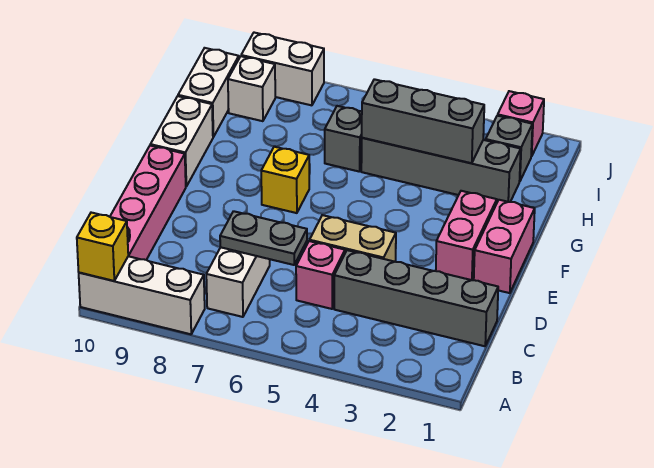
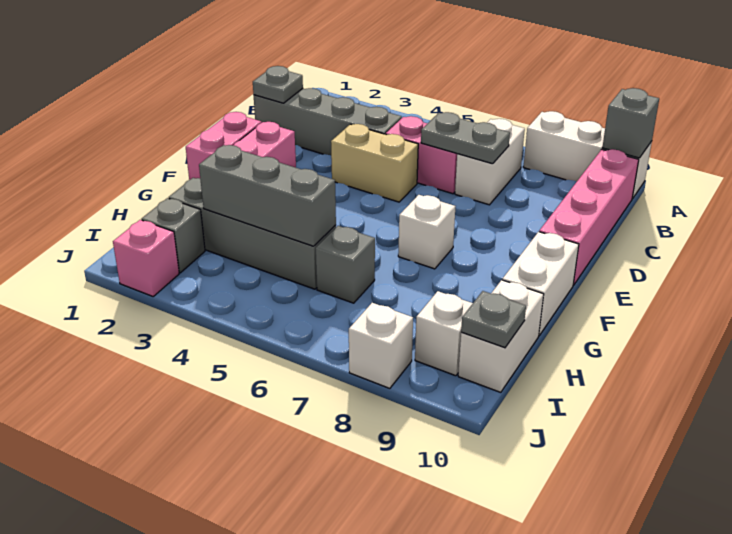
yellow 1x1 brick [77,213,128,281] -> grey 1x1 brick [602,88,659,158]
none -> grey 1x1 plate [253,66,303,103]
pink 1x1 brick [296,241,345,309] -> pink 1x2 brick [386,116,457,194]
yellow 1x1 brick [261,147,309,213] -> white 1x1 brick [398,195,456,269]
none -> grey 1x1 plate [461,291,526,348]
white 1x2 brick [241,33,324,105] -> white 1x1 brick [349,303,413,388]

